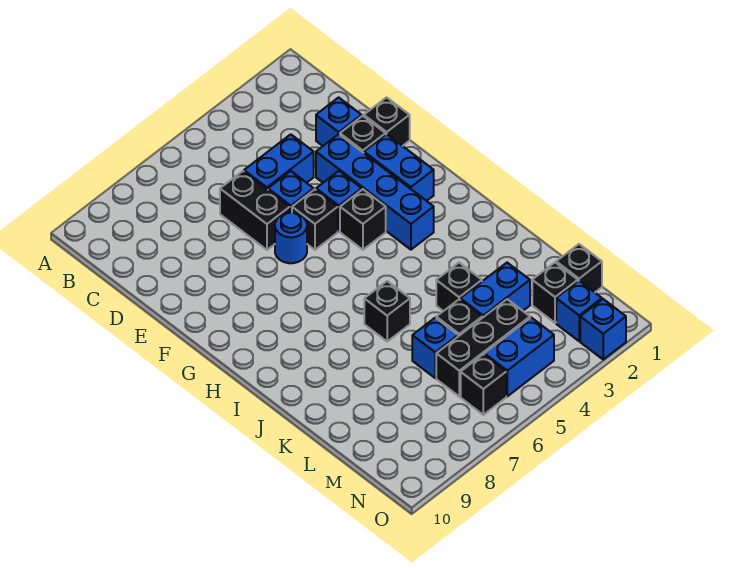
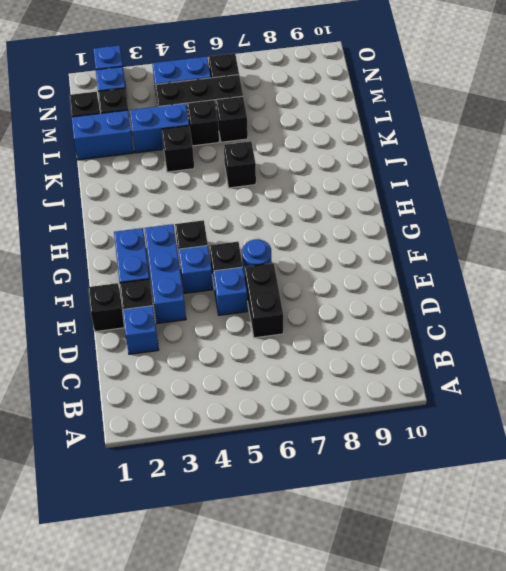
blue 1x2 brick [244,134,314,190] -> blue 1x2 brick moved to [72,110,134,160]
blue 1x4 brick [316,134,434,250] -> blue 1x3 brick [145,224,186,323]
blue 1x1 brick [412,318,458,378] -> black 1x1 brick [216,96,248,142]

